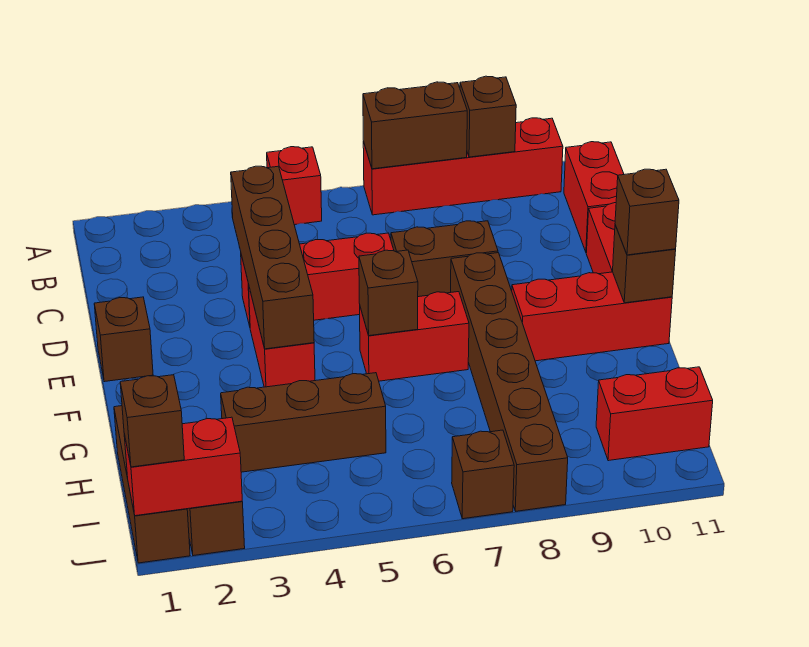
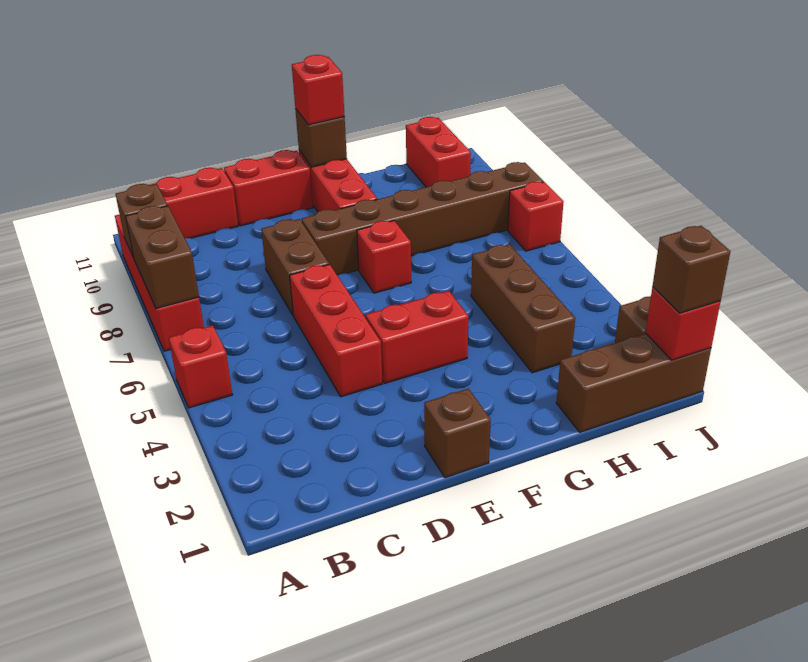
brown 1x4 brick [231,166,314,349] -> none
red 1x2 brick [360,292,469,381] -> red 1x1 brick [357,221,411,293]
brown 1x1 brick [359,250,418,336] -> none
brown 1x1 brick [615,169,679,255] -> red 1x1 brick [292,55,345,125]
red 1x2 brick [124,417,242,516] -> red 1x1 brick [646,287,721,360]
brown 1x1 brick [452,430,514,519] -> red 1x1 brick [508,182,564,251]

